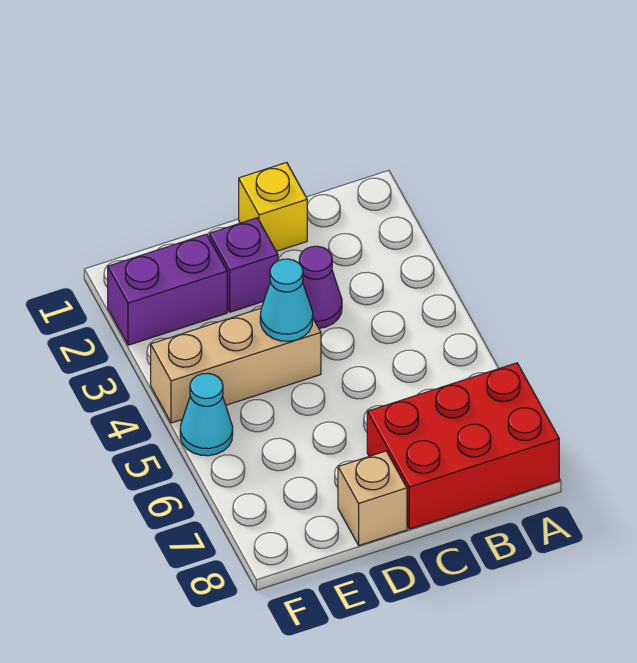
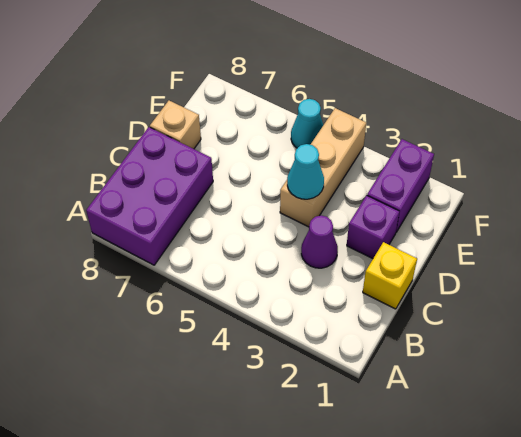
red 2x3 brick [367,363,559,529] -> purple 2x3 brick [86,127,213,265]

